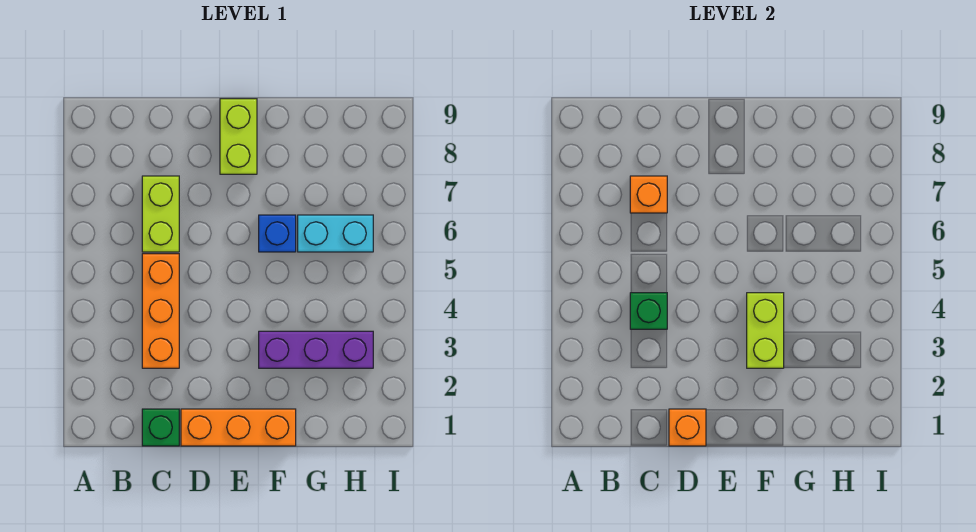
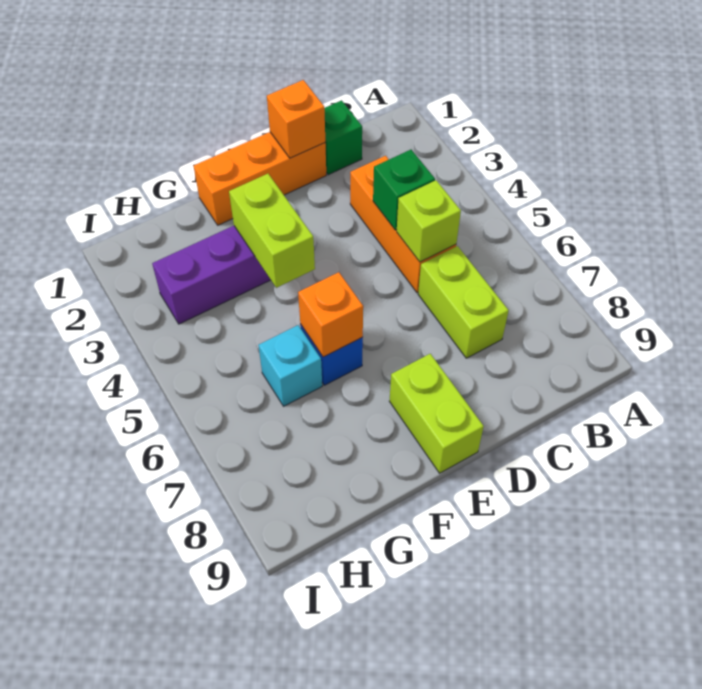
none -> lime 1x1 brick [397,180,461,262]
orange 1x1 brick [630,176,667,213] -> orange 1x1 brick moved to [298,272,363,357]
cyan 1x2 brick [298,215,373,252] -> cyan 1x1 brick [258,325,322,406]

